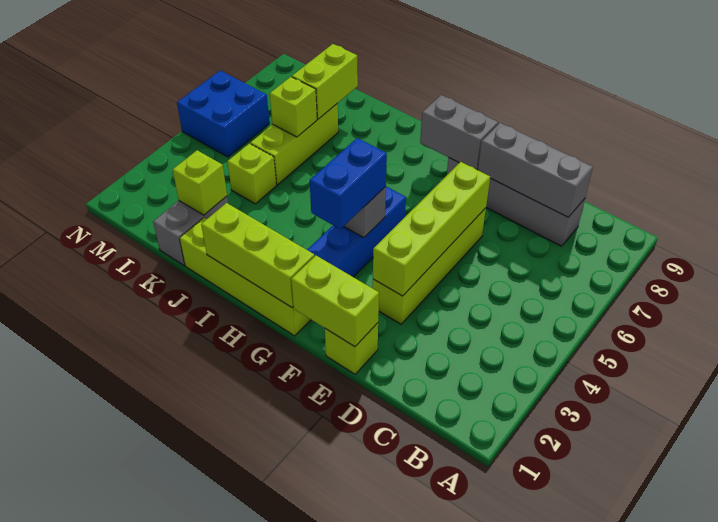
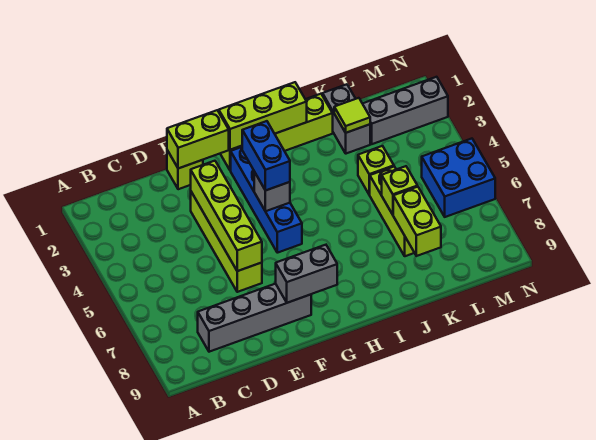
grey 1x3 brick [478,123,593,217] -> grey 1x3 brick moved to [362,77,448,144]
lime 1x1 brick [173,150,227,215] -> lime 1x1 tile [334,98,370,133]

